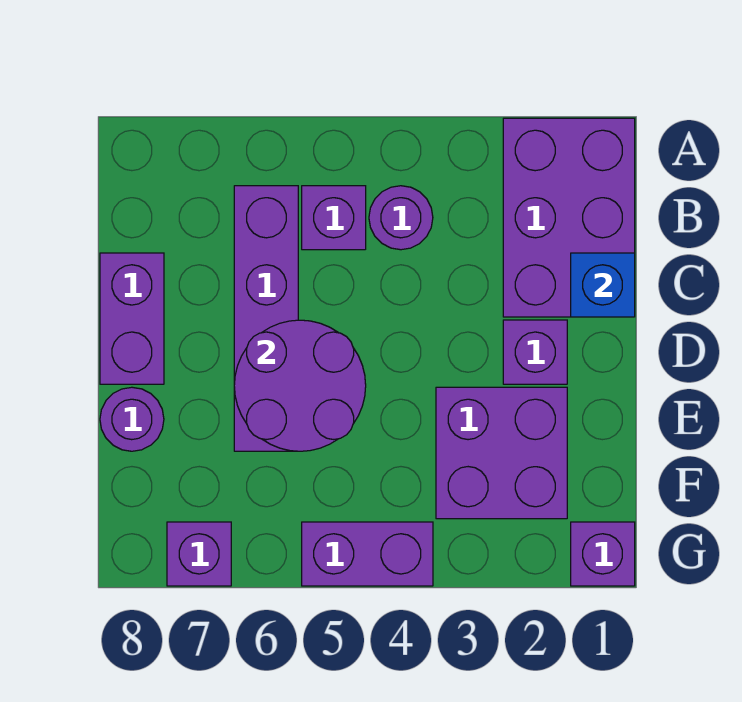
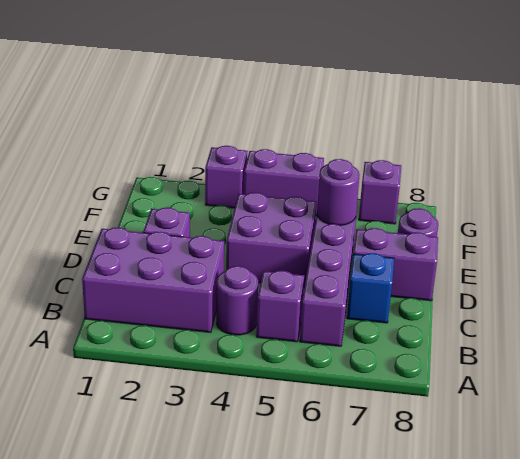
purple 2x3 brick [503,118,635,317] -> purple 2x3 brick turned to [82,228,224,332]
blue 1x1 brick [571,253,635,317] -> blue 1x1 brick moved to [347,253,394,323]
purple 1x2 brick [100,253,164,384] -> purple 1x2 brick turned to [353,228,438,301]
purple 2x2 round brick [234,320,366,451] -> purple 1x1 round brick [317,159,360,225]
purple 2x2 brick [436,387,567,519] -> purple 2x2 brick moved to [226,193,317,288]
purple 1x1 brick [571,522,635,586] -> purple 1x1 brick moved to [205,146,248,208]

